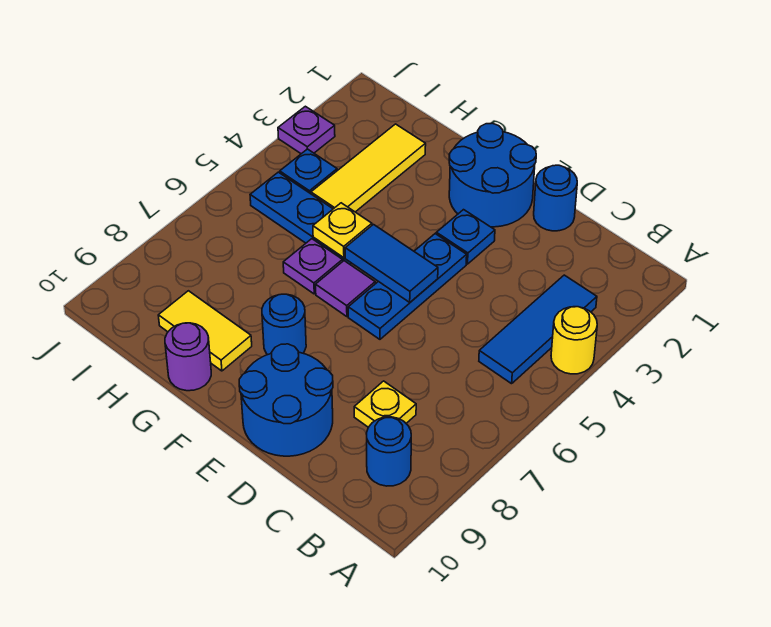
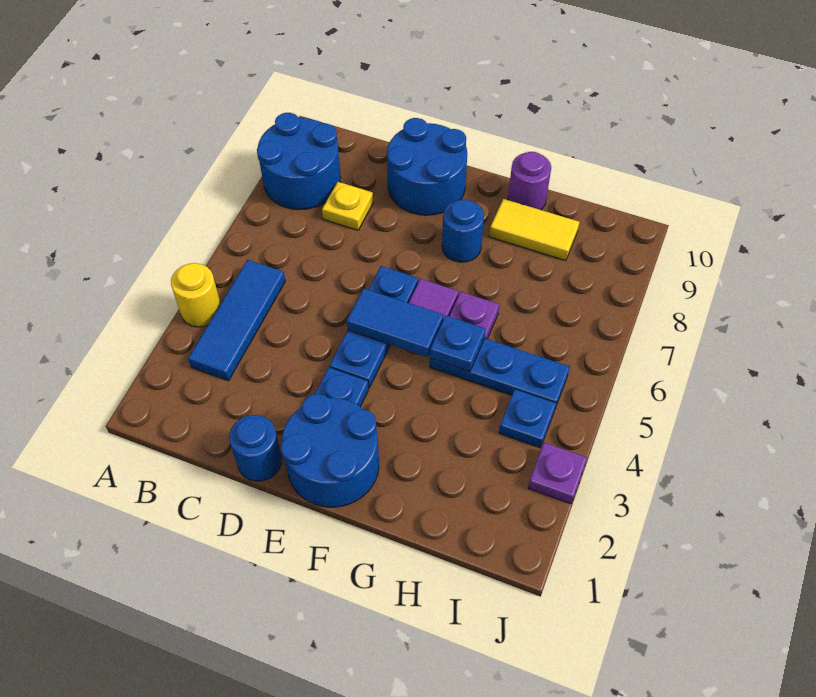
blue 1x1 round brick [366,417,411,486] -> blue 2x2 round brick [257,113,341,210]
yellow 1x1 plate [313,203,372,258] -> blue 1x1 plate [430,316,486,372]
yellow 1x3 tile [311,124,426,212] -> none

